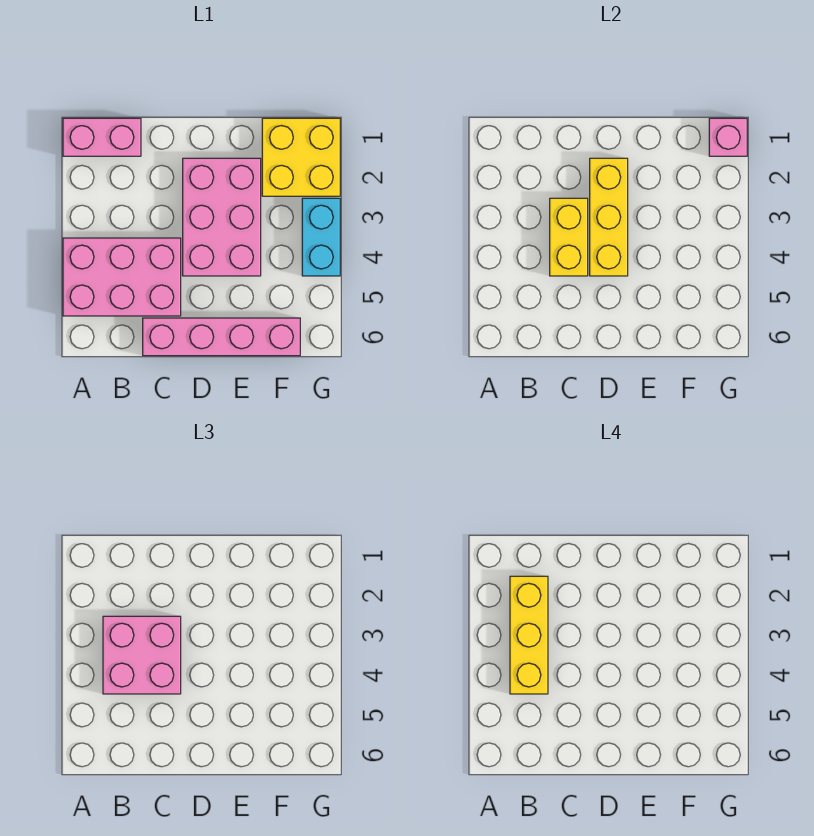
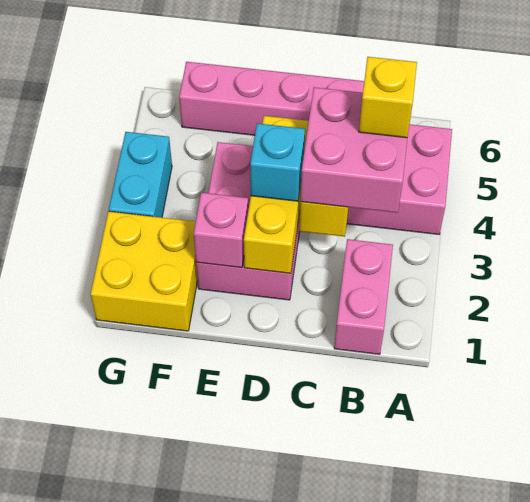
pink 1x2 brick [63,118,141,156] -> pink 1x2 brick turned to [334,239,393,354]
yellow 1x3 brick [510,576,548,694] -> yellow 1x1 brick [359,57,417,138]
none -> cyan 1x1 brick [250,123,305,201]
pink 1x1 brick [709,118,747,156] -> pink 1x1 brick moved to [194,193,248,268]

